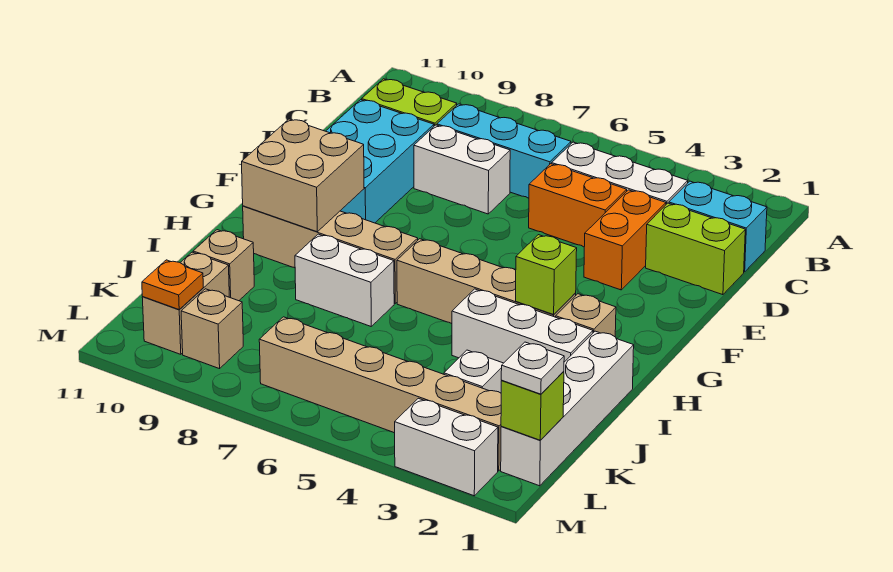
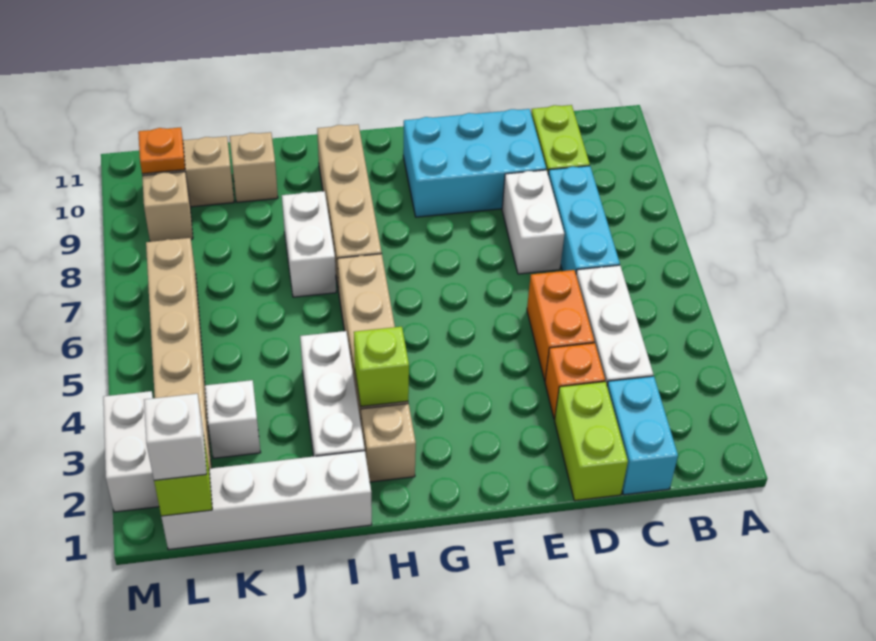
orange 1x2 brick [584,190,666,290] -> orange 1x1 brick [545,343,605,419]
tan 2x2 brick [242,119,364,232] -> none
white 1x1 plate [501,342,564,394] -> white 1x1 brick [144,394,207,480]

